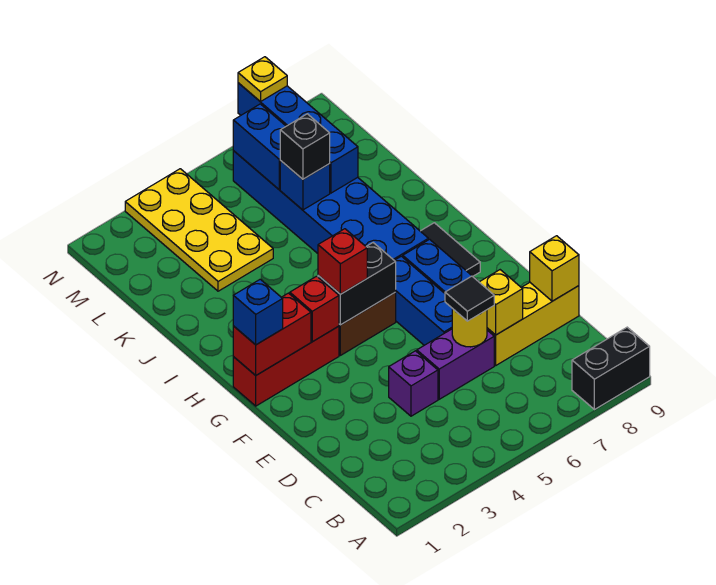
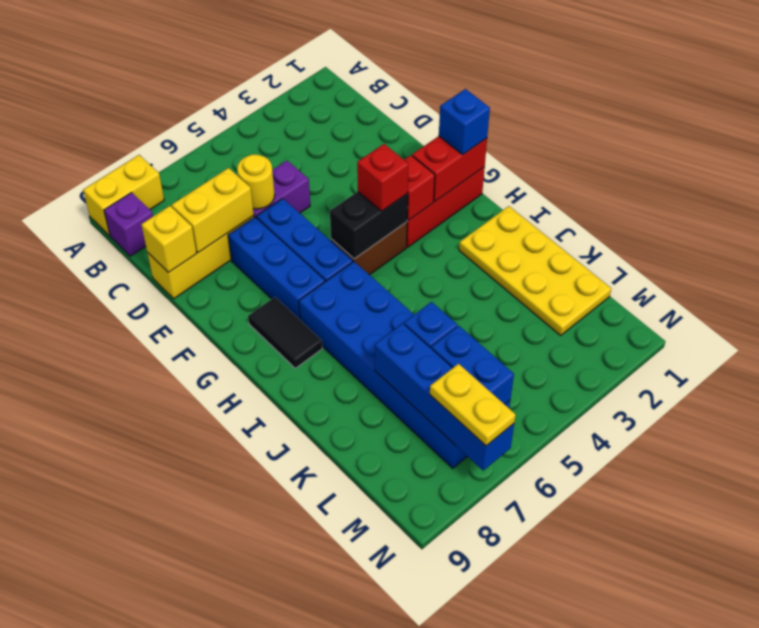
black 1x2 brick [572,327,650,410] -> yellow 1x2 brick [83,155,164,236]
purple 1x1 brick [389,351,438,416] -> purple 1x1 brick moved to [104,193,153,256]
black 1x1 tile [445,276,494,321] -> none
yellow 1x1 brick [479,270,523,335] -> yellow 1x2 brick [172,168,254,253]
yellow 2x4 plate [125,169,273,291] -> yellow 2x4 plate moved to [459,206,611,335]
black 1x1 brick [280,114,330,179] -> none
yellow 1x1 plate [238,57,287,102] -> yellow 1x2 plate [430,364,516,446]

